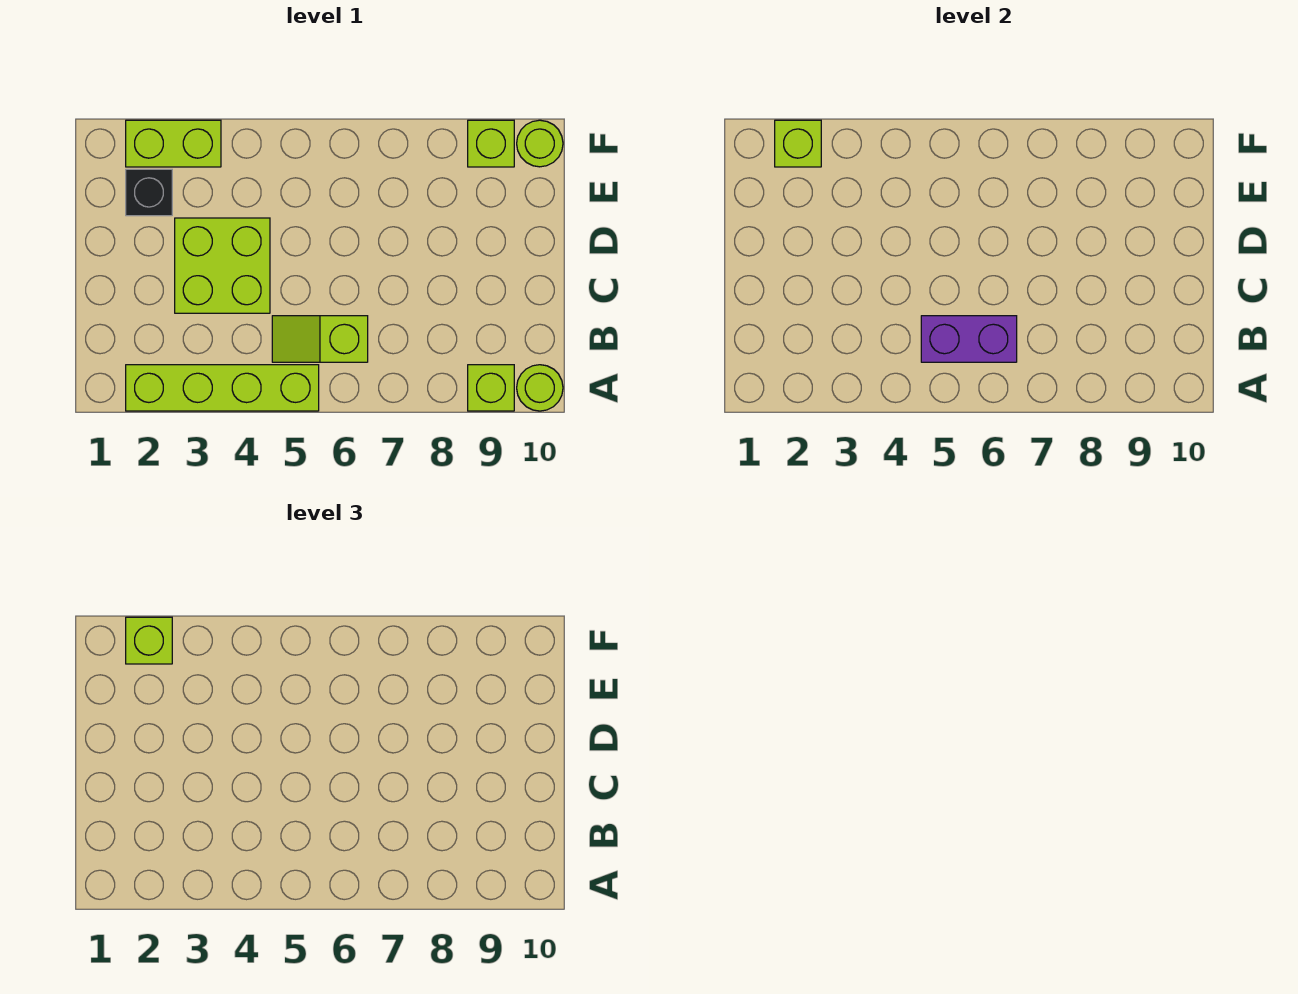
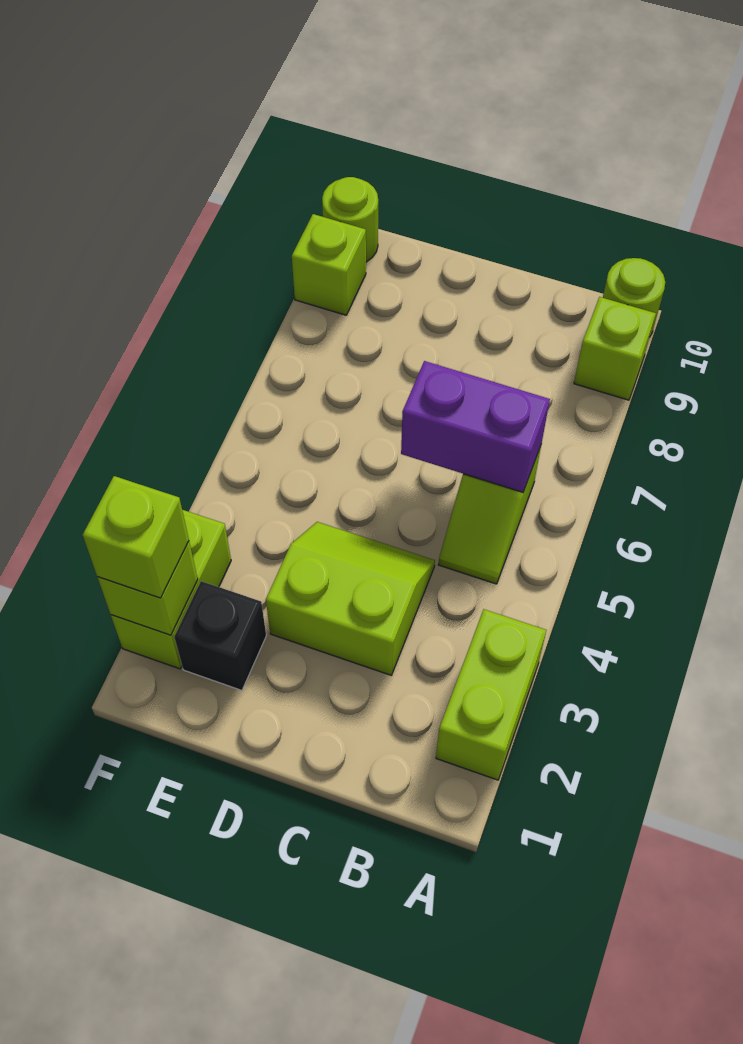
lime 1x4 brick [126,365,319,411] -> lime 1x2 brick [436,609,547,780]
purple 1x2 brick [921,316,1017,362] -> purple 1x2 brick turned to [401,361,550,492]
lime 2x2 brick [175,218,270,313] -> lime 2x2 slope [266,522,435,675]

